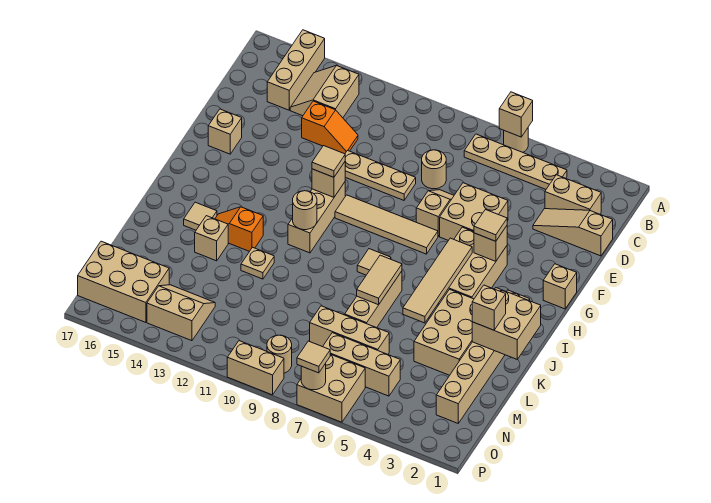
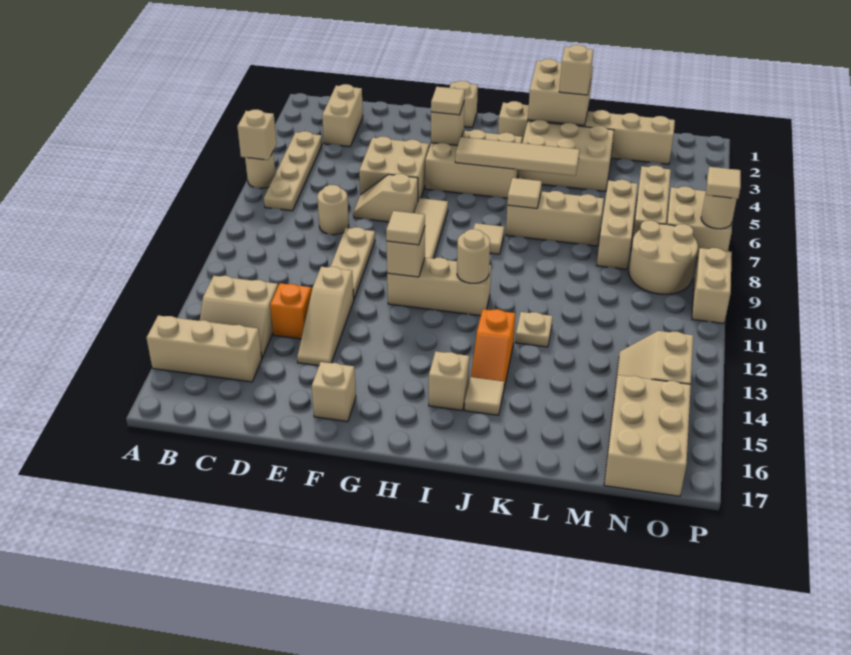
tan 1x3 slope [533,209,613,256] -> tan 1x3 slope moved to [297,267,354,366]
tan 1x2 tile [357,255,402,305] -> tan 1x1 tile [507,178,542,209]
tan 1x1 brick [195,216,228,261] -> tan 1x1 brick moved to [429,351,469,411]
tan 1x1 round brick [267,335,292,373] -> tan 2x2 round brick [629,220,698,294]

